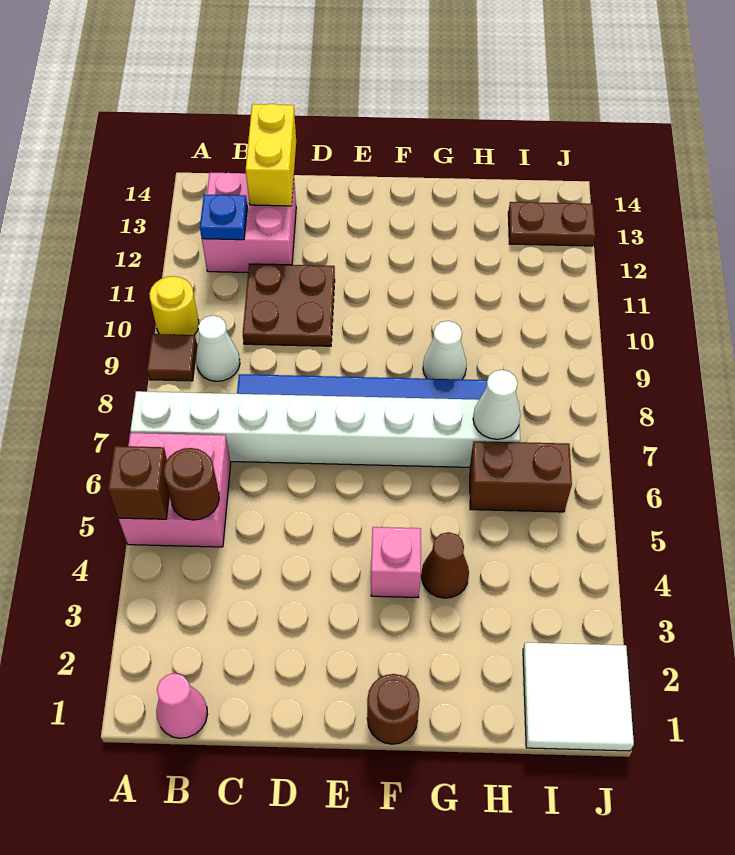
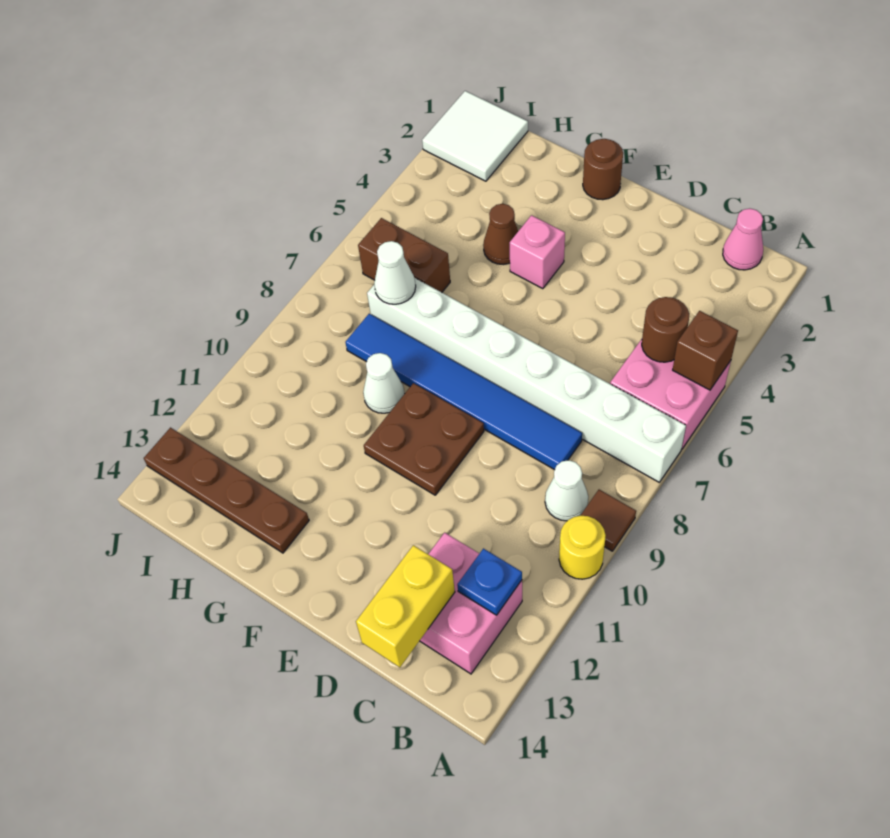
brown 2x2 plate [243,264,335,346] -> brown 2x2 plate moved to [364,383,484,495]
brown 1x2 plate [508,202,595,246] -> brown 1x4 plate [144,428,309,553]

